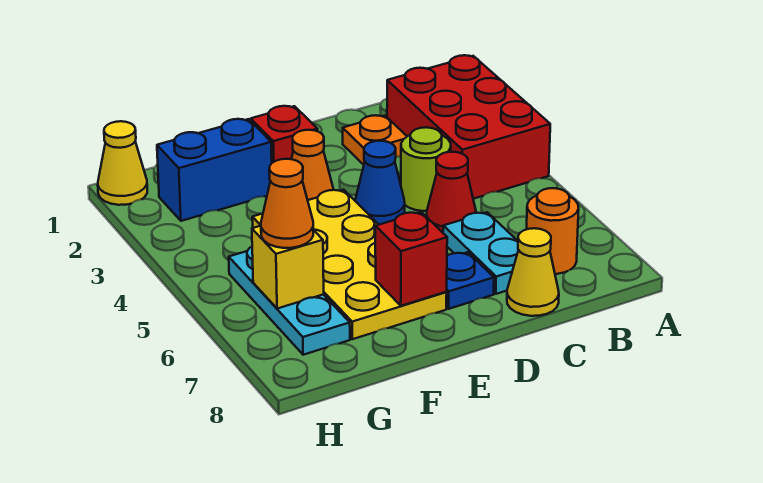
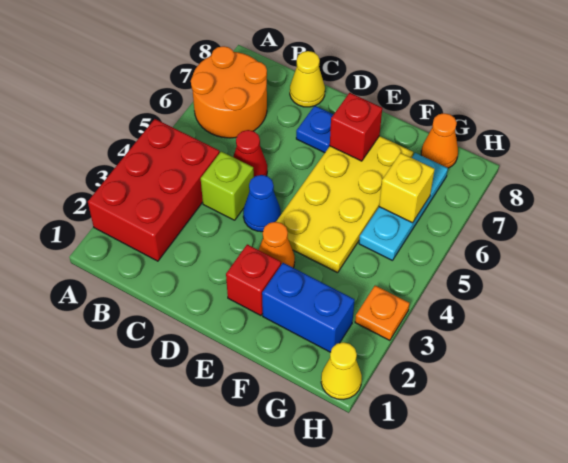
orange 1x1 round brick [527,188,579,274] -> orange 2x2 round brick [191,46,267,138]
orange 1x1 plate [343,115,407,165] -> orange 1x1 plate moved to [355,286,410,341]
lime 1x1 round brick [401,127,451,211] -> lime 1x1 brick [201,152,254,220]
cyan 1x2 plate [443,212,518,294] -> none
orange 1x1 cone [261,159,313,248] -> orange 1x1 cone moved to [421,113,458,168]

